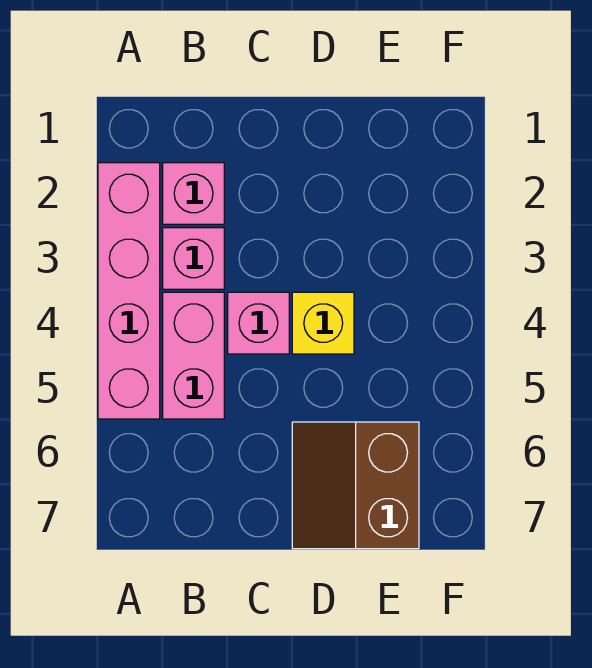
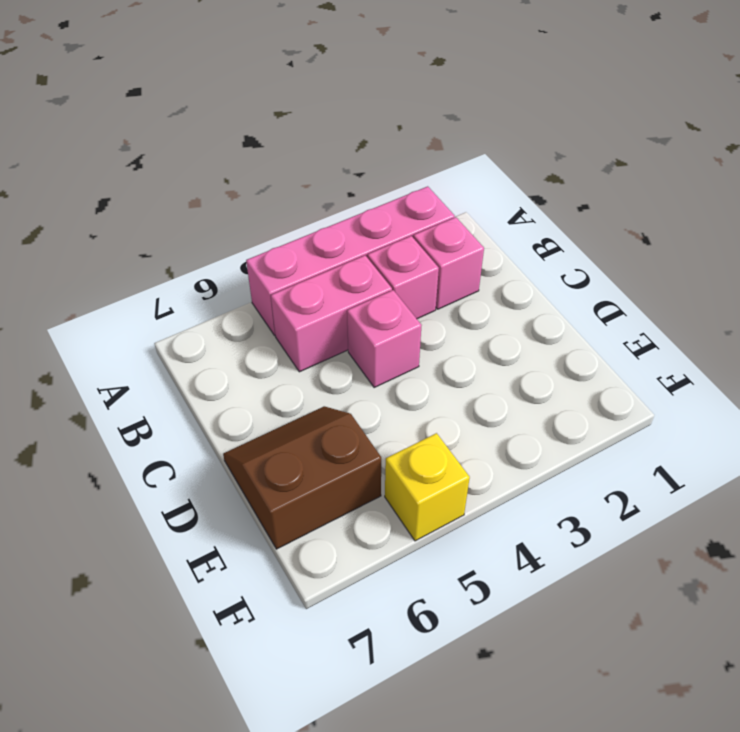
yellow 1x1 brick [292,292,354,354] -> yellow 1x1 brick moved to [385,433,470,541]

